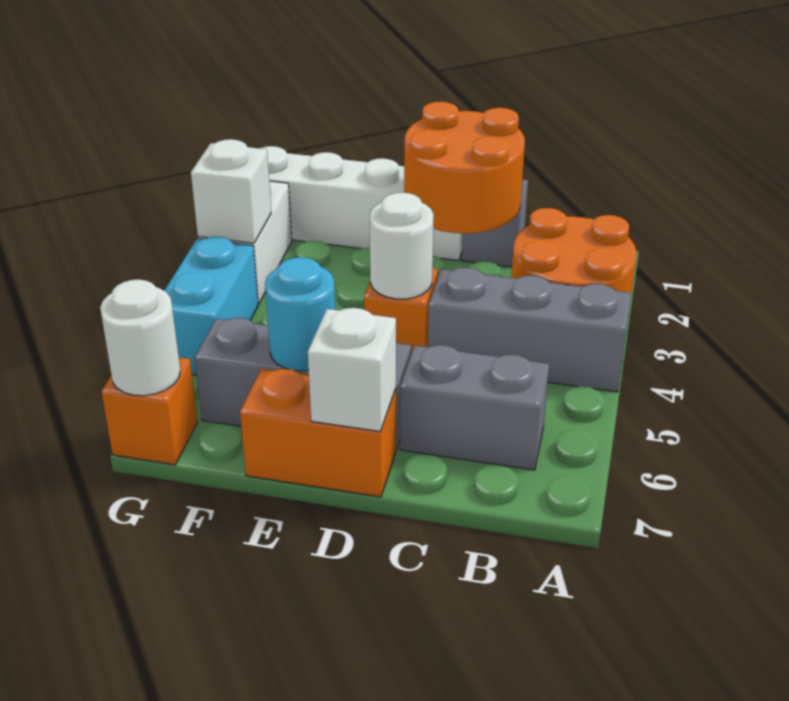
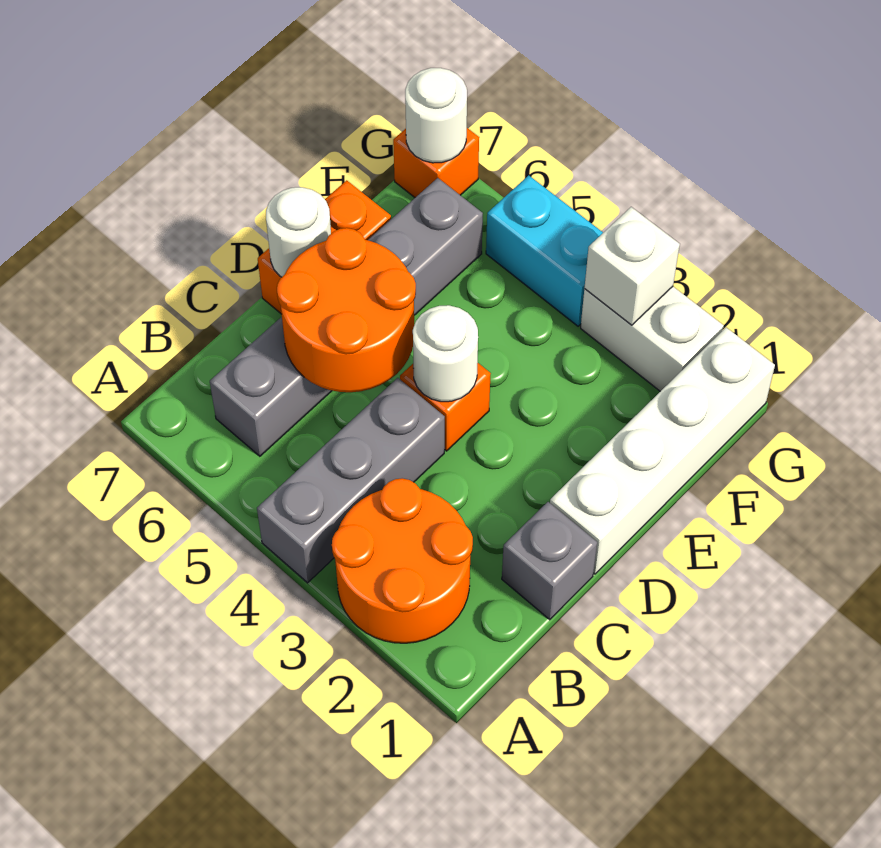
orange 2x2 round brick [404,102,525,233] -> orange 2x2 round brick moved to [277,228,416,392]
white 1x1 brick [308,308,396,432] -> white 1x1 round brick [266,187,331,277]
cyan 1x1 round brick [265,257,335,371] -> none

